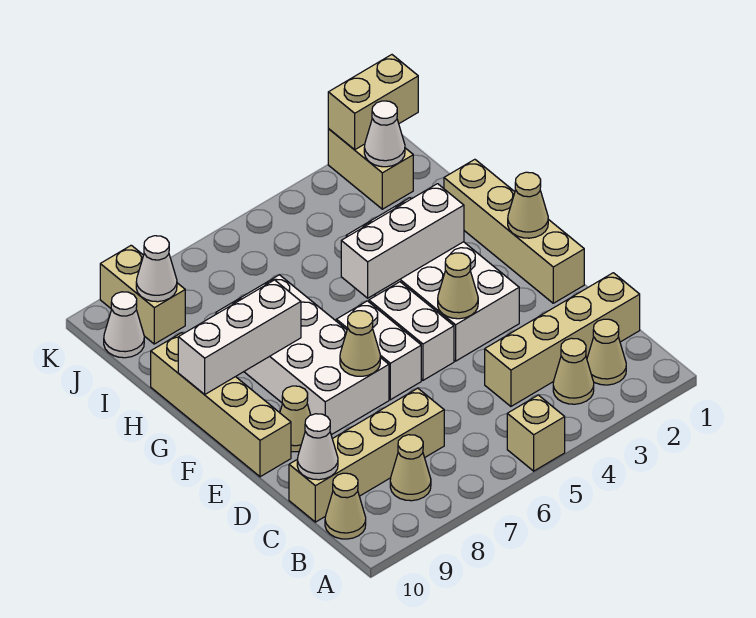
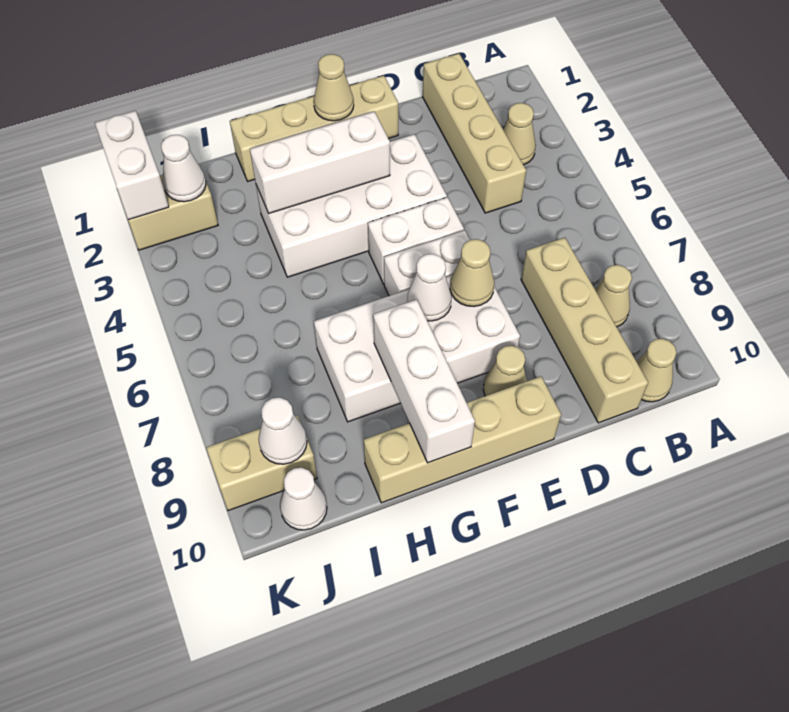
tan 1x1 brick [507,395,565,471] -> none
tan 1x1 cone [587,319,626,385] -> none
white 1x1 cone [297,414,338,480] -> white 1x1 cone moved to [407,254,452,321]
tan 1x1 cone [438,253,478,319] -> none
white 1x3 brick [341,184,464,298] -> white 1x3 brick turned to [250,112,390,213]
tan 1x2 brick [328,55,418,150] -> white 1x2 brick [95,111,169,220]

